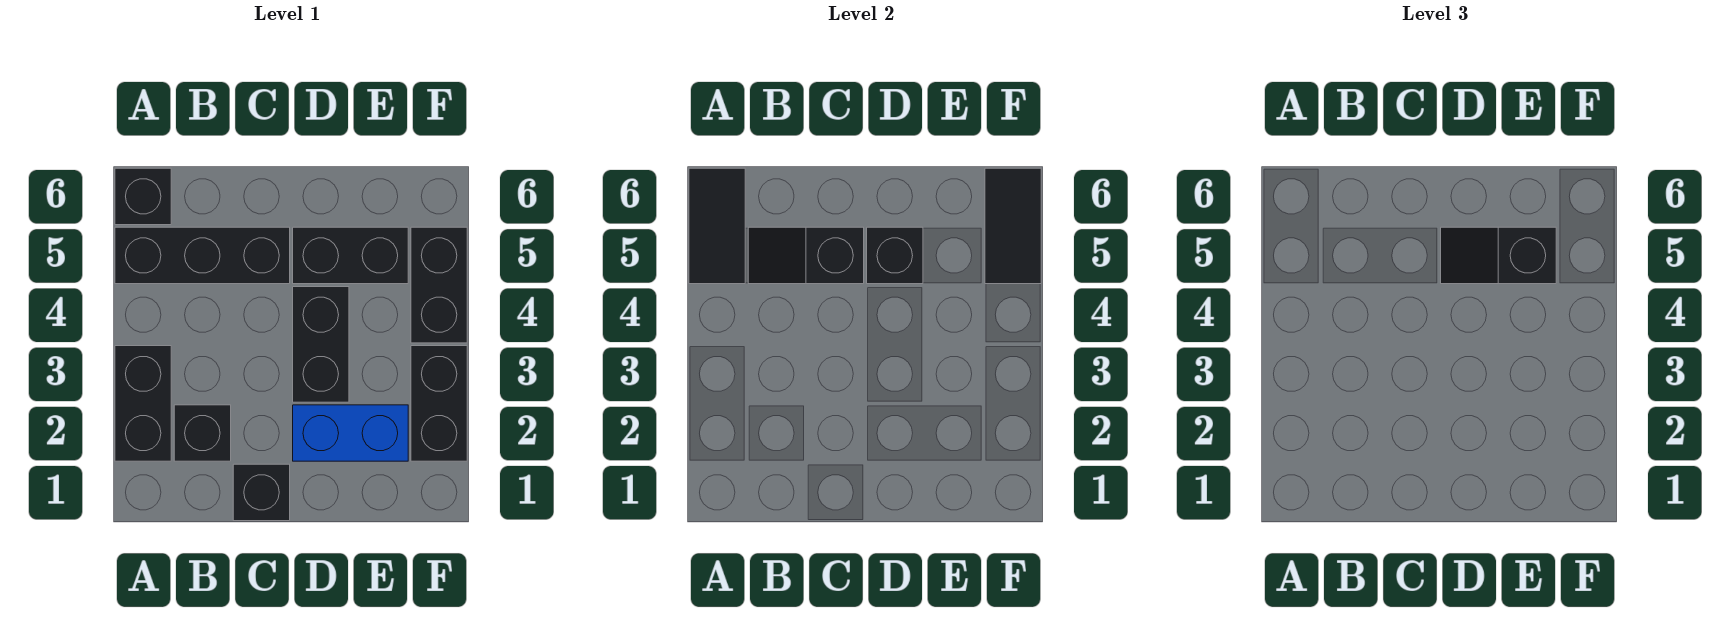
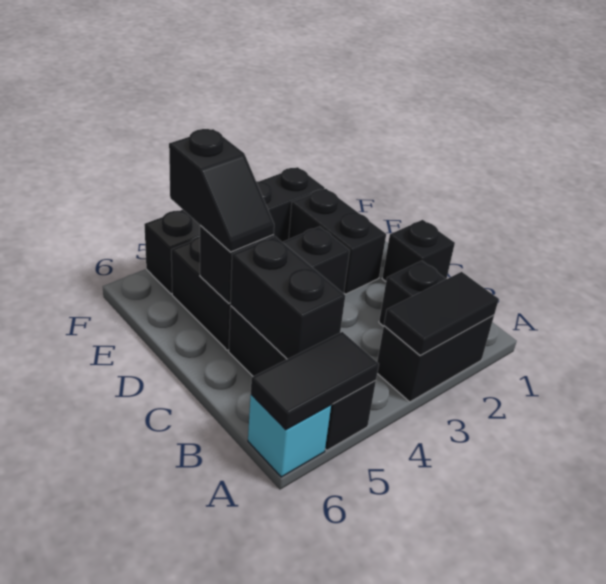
black 1x1 brick [115,168,171,225] -> cyan 1x1 brick [248,395,331,477]
black 1x2 slope [748,227,864,284] -> black 1x2 brick [230,236,345,359]
blue 1x2 brick [293,405,408,461] -> black 1x2 brick [289,189,386,294]
black 1x2 tile [985,168,1041,284] -> black 1x2 tile moved to [384,272,499,355]

